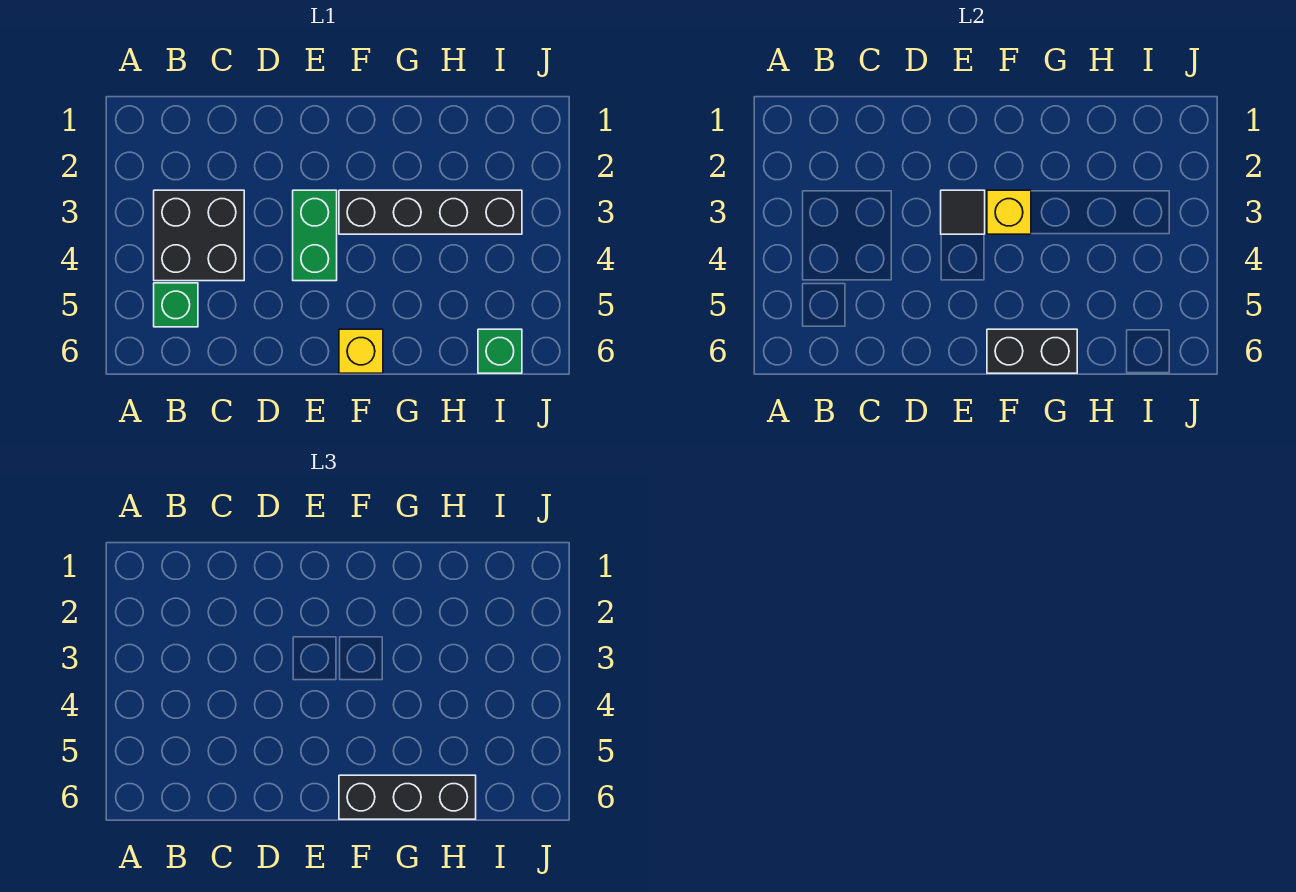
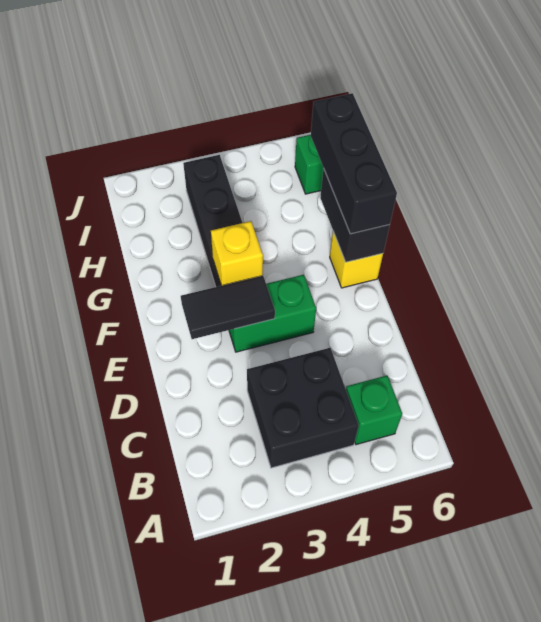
black 1x1 tile [941,190,985,234] -> black 1x2 tile [181,276,275,339]

